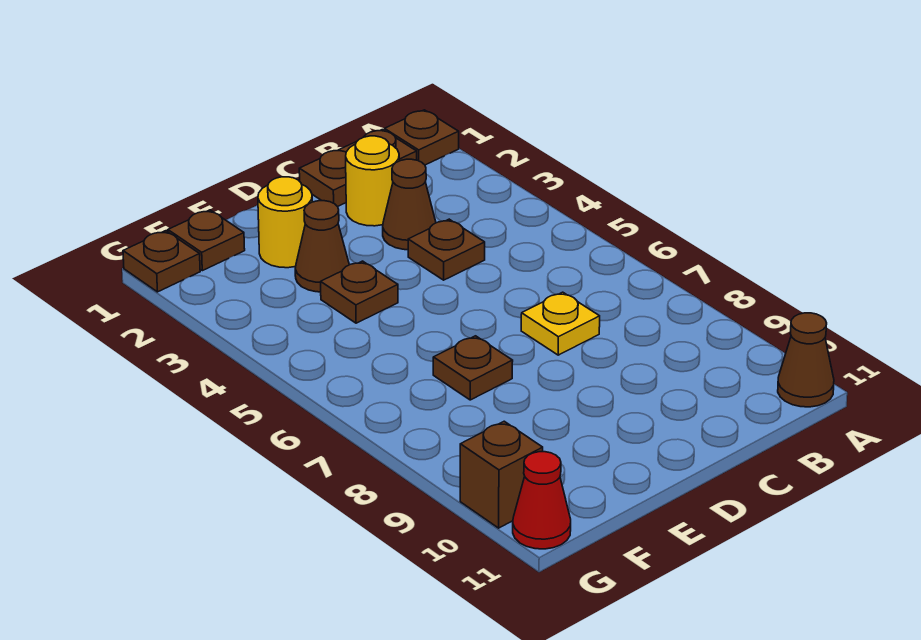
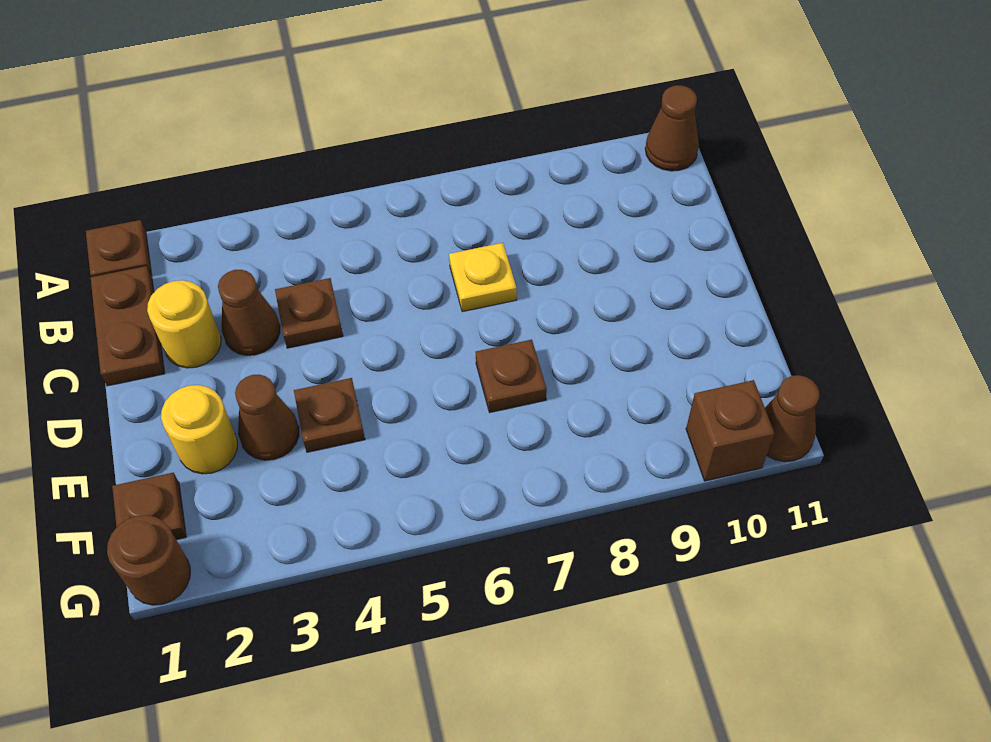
brown 1x1 plate [123,231,200,292] -> brown 1x1 round brick [107,515,190,605]
red 1x1 cone [513,452,571,549] -> brown 1x1 cone [765,375,819,462]

